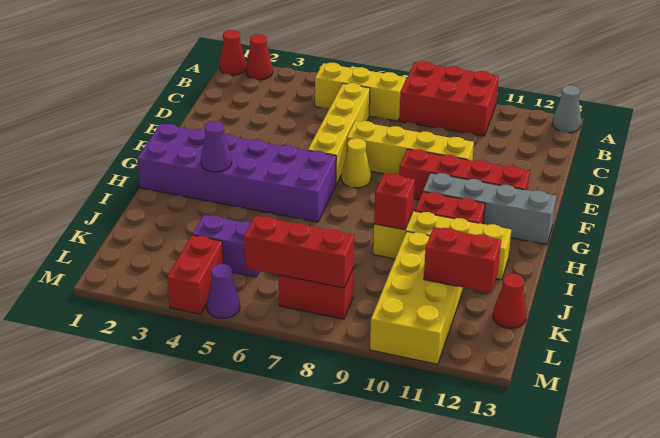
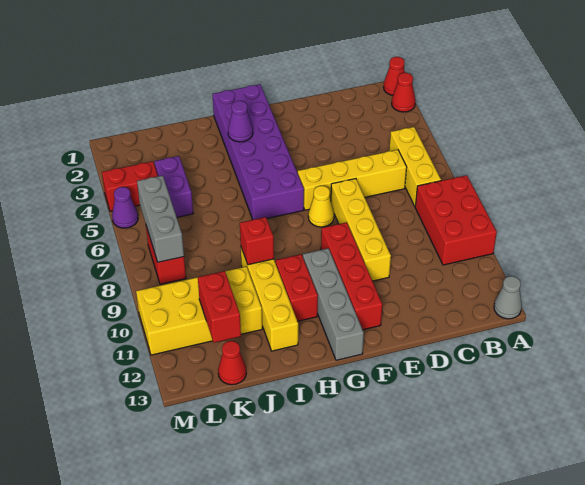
red 1x3 brick [244,216,354,288] -> grey 1x3 brick [137,175,184,262]

